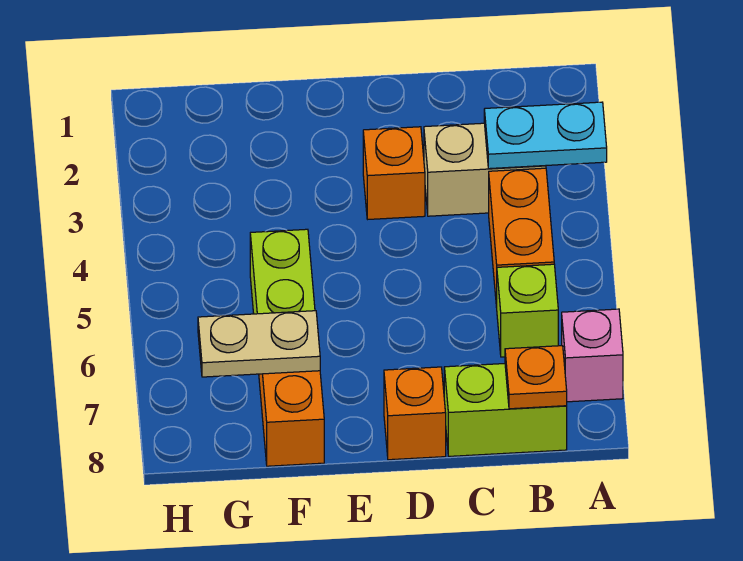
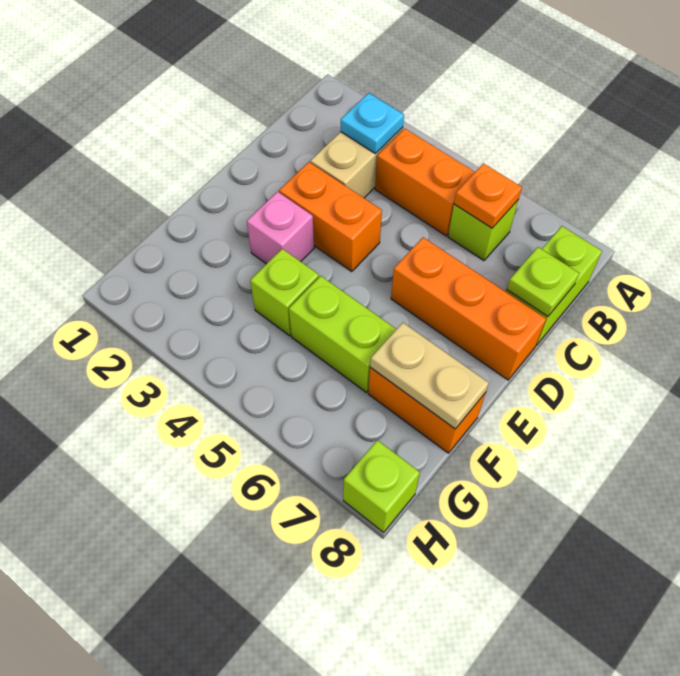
cyan 1x2 plate [484,102,607,169] -> cyan 1x1 plate [341,93,404,154]
pink 1x1 brick [562,309,623,402] -> pink 1x1 brick moved to [247,192,314,264]
orange 1x1 plate [505,346,567,409] -> orange 1x1 plate moved to [454,164,522,228]
none -> lime 1x1 plate [507,247,579,316]
orange 1x1 brick [363,127,425,219] -> orange 1x2 brick [279,162,382,272]
orange 1x1 brick [384,367,446,460] -> orange 1x3 brick [391,237,546,380]
none -> lime 1x1 brick [250,249,319,336]
tan 1x2 plate [198,311,320,377] -> tan 1x2 plate turned to [370,323,489,429]
none -> lime 1x1 brick [343,440,420,532]

